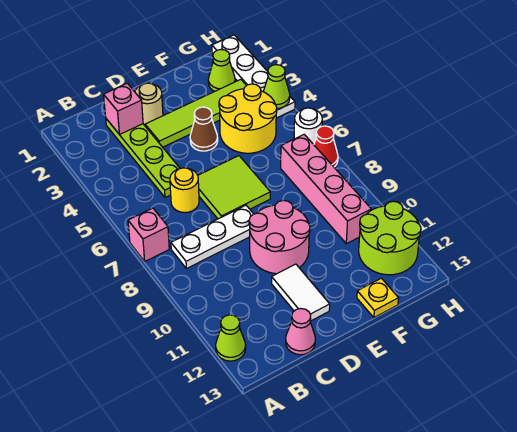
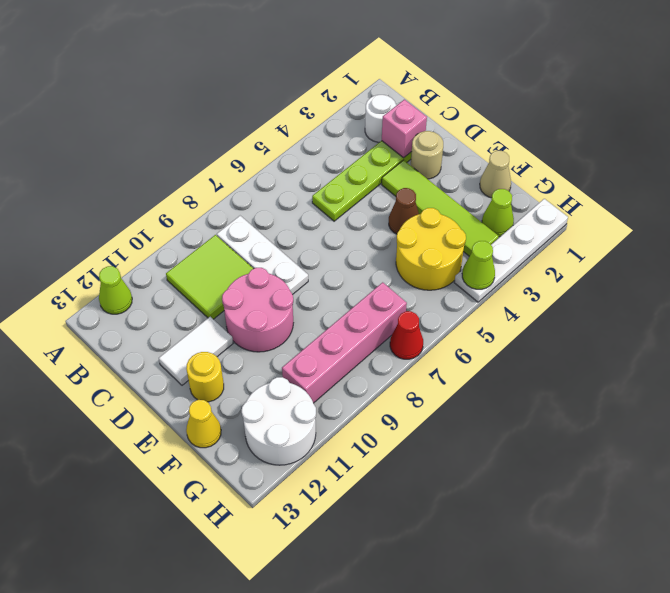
pink 1x1 brick [128,208,169,261] -> none
yellow 1x1 round brick [170,168,199,213] -> yellow 1x1 round brick moved to [186,352,224,402]
pink 1x1 cone [286,309,315,355] -> none
lime 2x2 tile [198,156,270,219] -> lime 2x2 tile moved to [166,235,254,319]
none -> tan 1x1 cone [480,151,511,198]
yellow 1x1 plate [357,278,398,318] -> yellow 1x1 cone [186,400,221,448]
lime 2x2 round brick [359,201,421,275] -> white 2x2 round brick [242,377,316,465]
white 1x1 round brick [294,108,322,144] -> white 1x1 round brick moved to [365,95,396,142]

